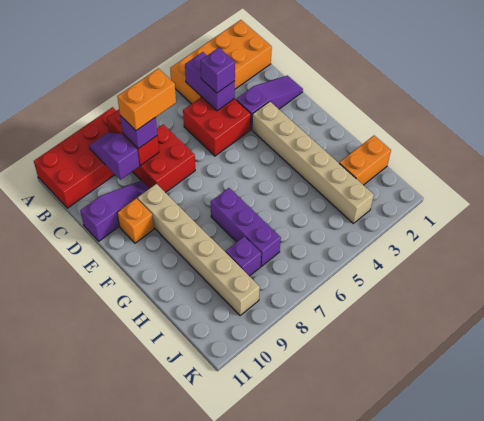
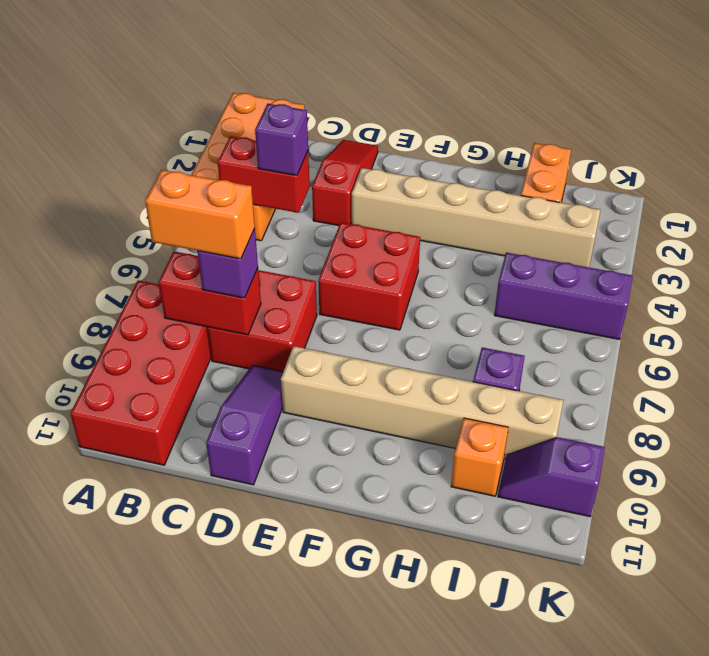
purple 1x2 brick [185,52,235,111] -> red 1x2 brick [218,136,310,213]
purple 1x2 slope [89,133,139,180] -> purple 1x2 slope moved to [498,437,605,517]
red 2x2 brick [183,97,251,156] -> red 2x2 brick moved to [318,222,420,330]
orange 1x2 brick [117,68,176,131] -> orange 1x2 brick turned to [145,170,255,259]
purple 1x3 slope [236,76,303,130] -> red 1x3 slope [312,140,378,226]
orange 1x1 brick [117,198,154,243] -> orange 1x1 brick moved to [451,418,508,496]
purple 1x3 brick [211,188,281,266] -> purple 1x3 brick moved to [494,252,633,339]

